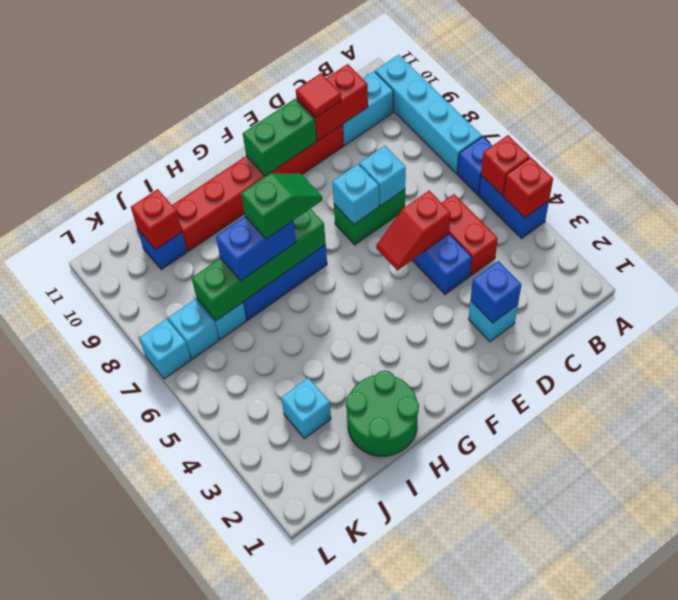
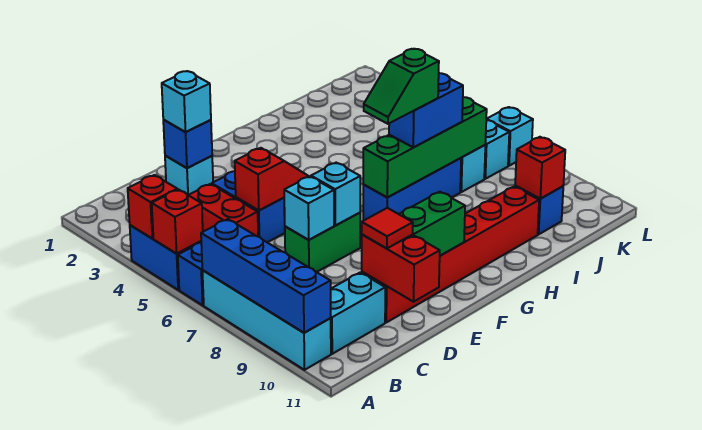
none -> blue 1x4 brick [201,219,331,333]
red 1x2 brick [296,64,368,140] -> red 1x2 brick turned to [362,234,440,302]
green 2x2 round brick [346,371,419,456] -> none
cyan 1x1 brick [281,378,331,439] -> cyan 1x1 brick moved to [162,71,211,132]

